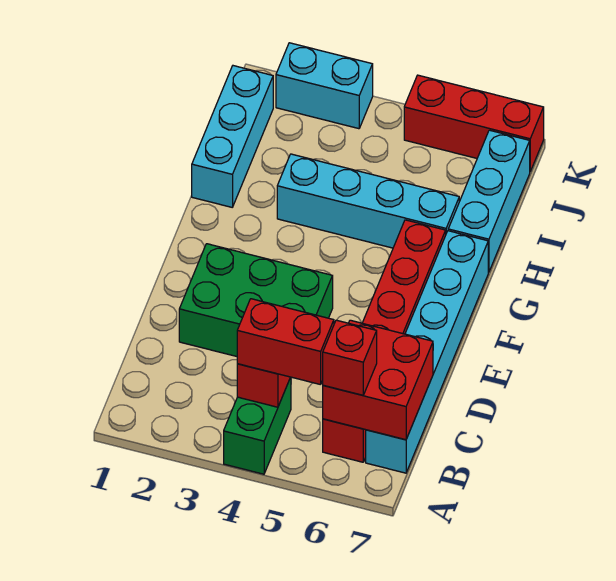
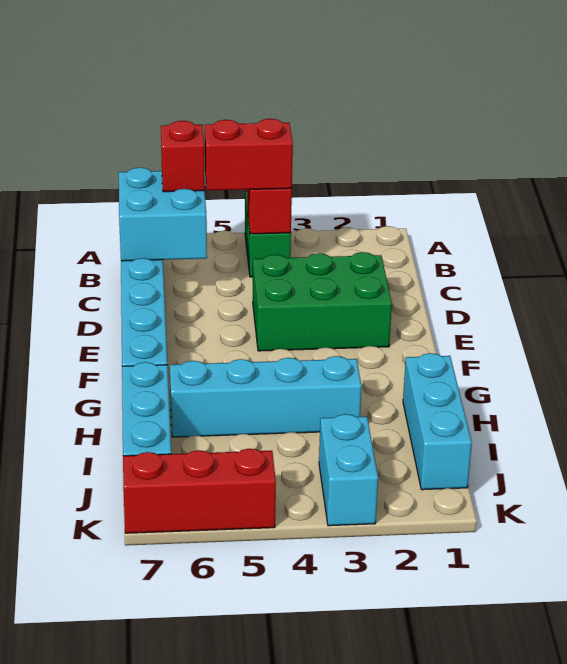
red 1x6 brick [323,220,446,462] -> none
red 2x2 brick [323,320,433,440] -> cyan 2x2 brick [119,168,207,261]
cyan 1x2 brick [276,43,373,129] -> cyan 1x2 brick turned to [319,414,378,526]

